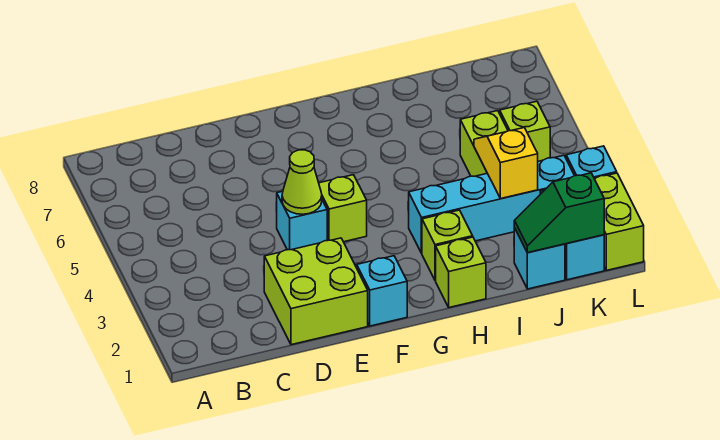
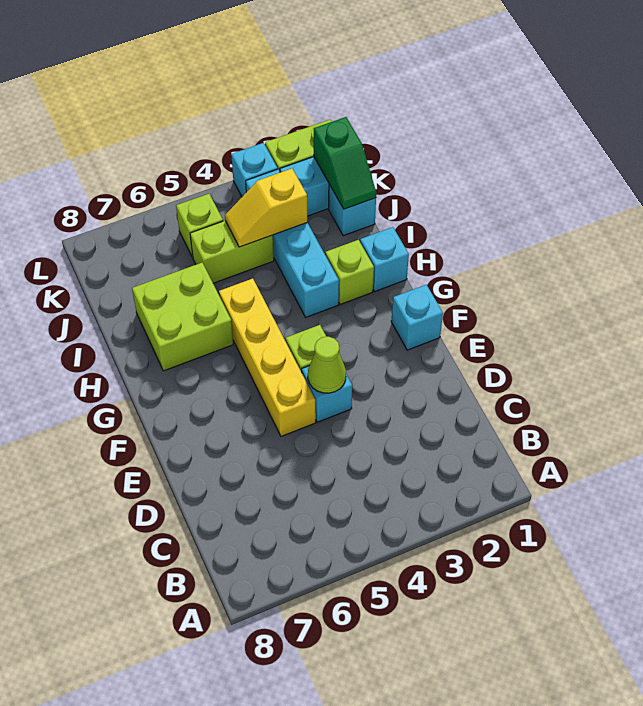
lime 2x2 brick [264,238,368,345] -> lime 2x2 brick moved to [132,263,233,371]
none -> yellow 1x4 brick [219,279,316,436]
lime 1x1 brick [436,237,486,307] -> cyan 1x1 brick [360,227,409,292]

